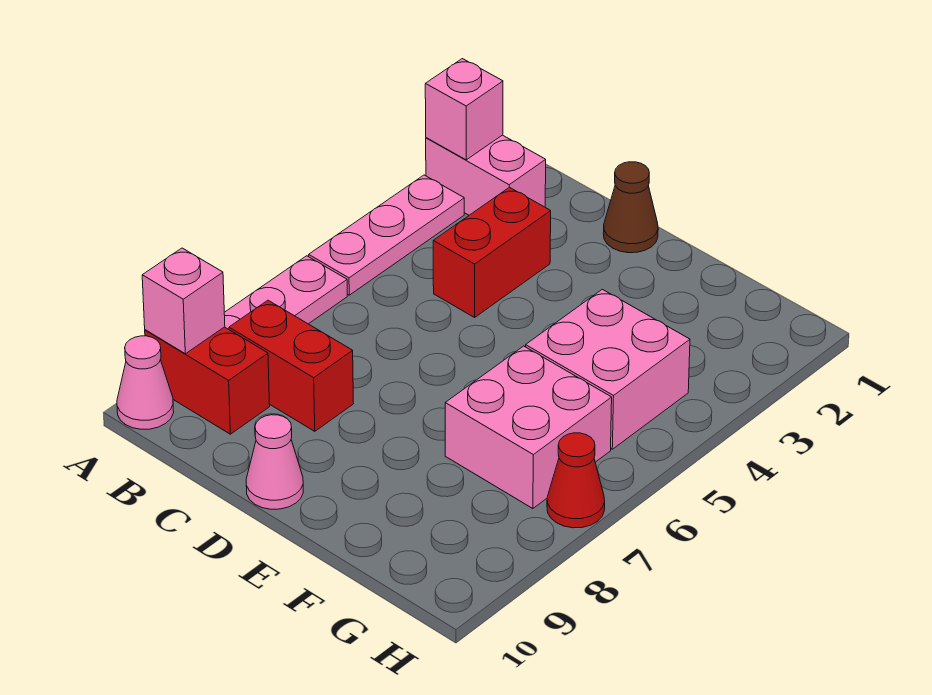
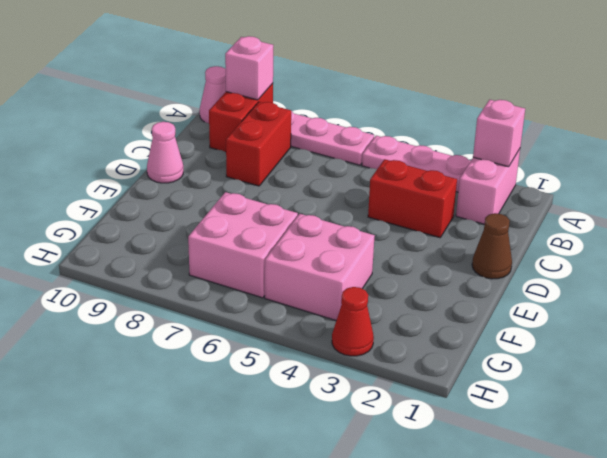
red 1x1 cone [547,433,605,528] -> red 1x1 cone moved to [332,287,374,356]

